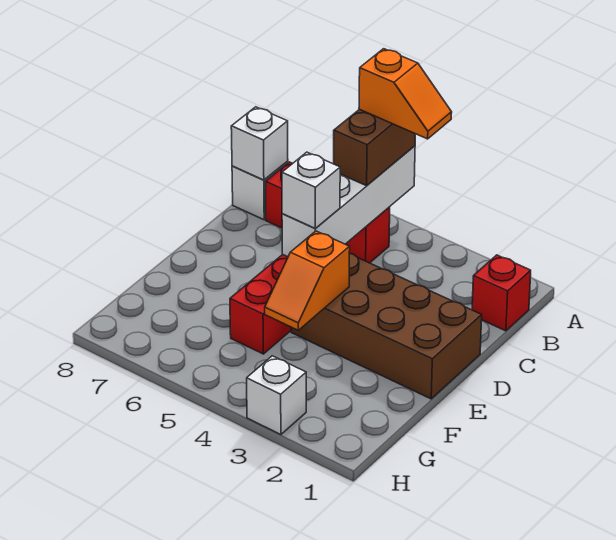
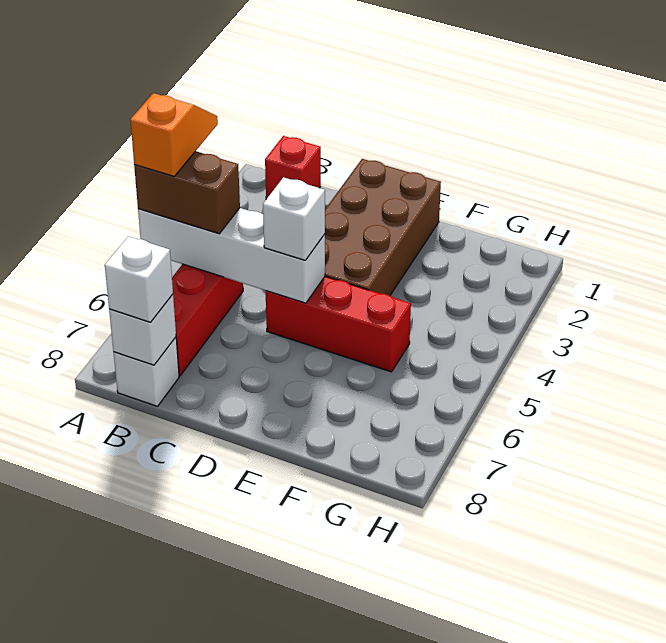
orange 1x2 slope [265,231,350,330] -> none
white 1x1 brick [247,356,306,435] -> white 1x1 brick moved to [105,236,173,322]

